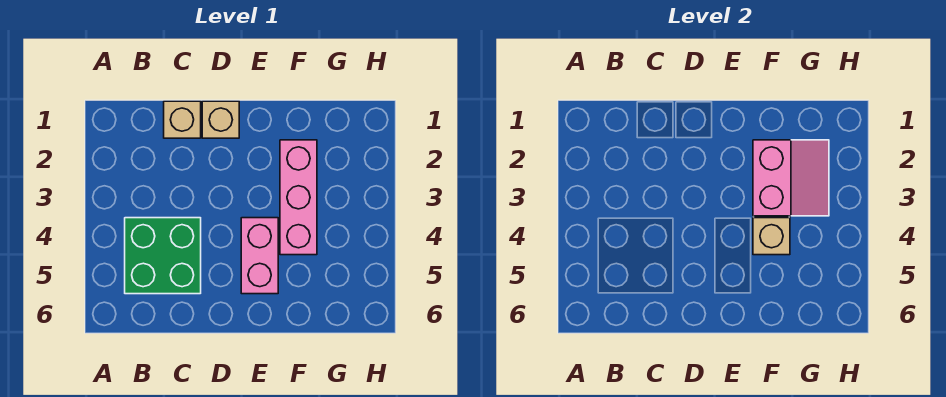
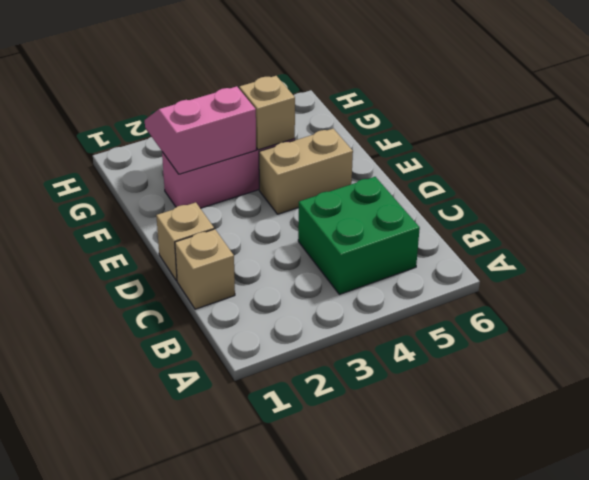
pink 1x2 brick [241,218,278,294] -> tan 1x2 brick [259,129,353,214]

